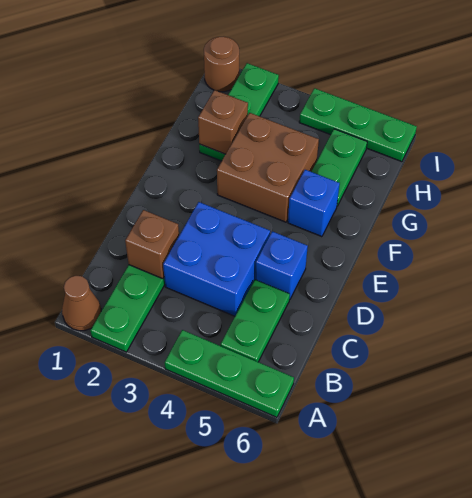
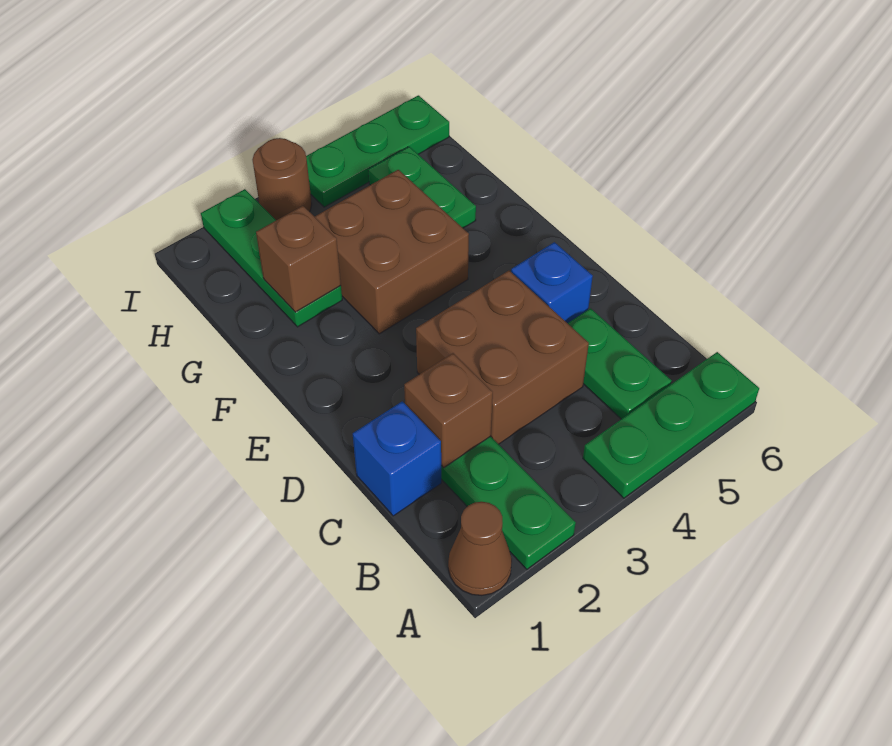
blue 2x2 brick [163,202,270,316] -> brown 2x2 brick [416,271,589,444]
blue 1x1 brick [288,170,340,237] -> blue 1x1 brick moved to [353,401,441,516]
brown 1x1 round brick [204,37,239,92] -> brown 1x1 round brick moved to [252,138,312,220]

